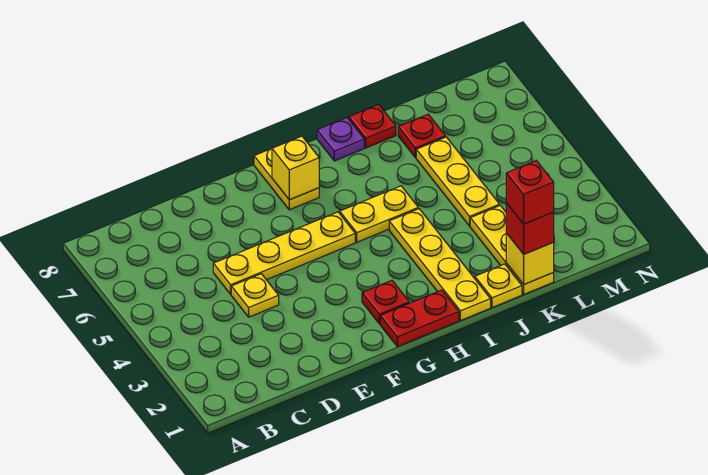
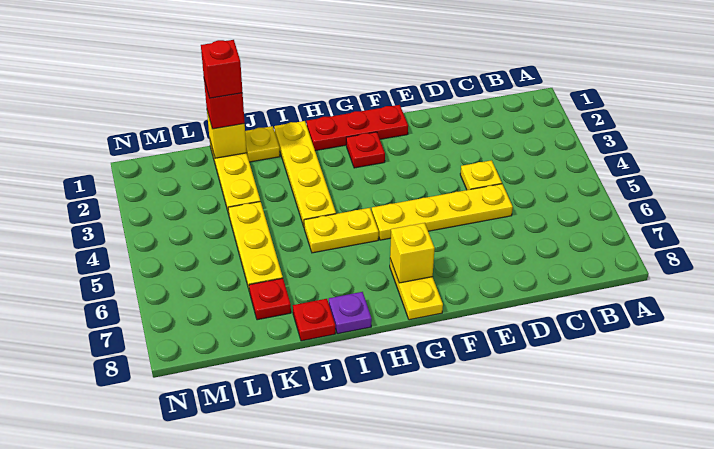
red 1x2 plate [380,290,459,347] -> red 1x3 plate [307,105,408,151]

